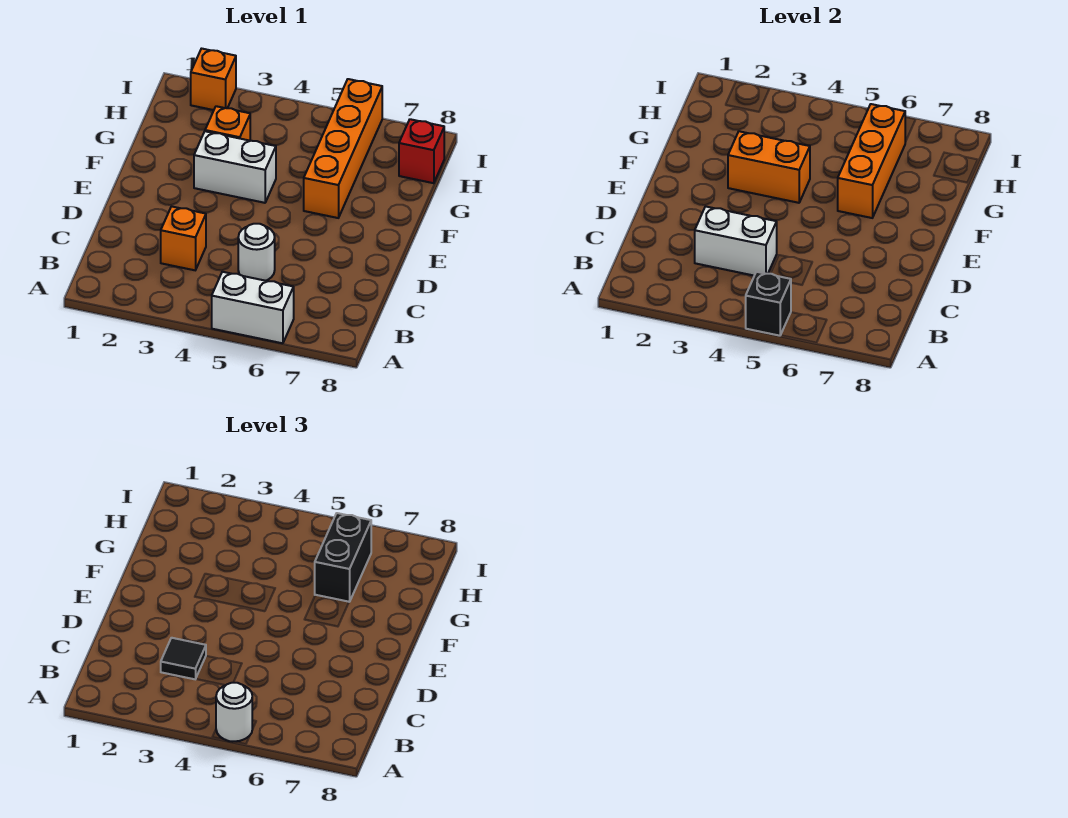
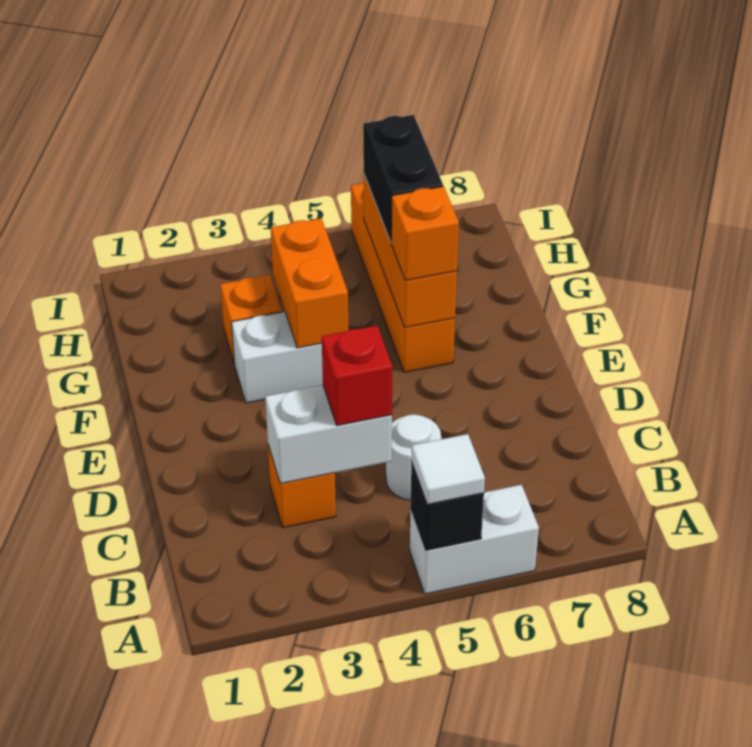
white 1x1 round brick [216,683,252,742] -> white 1x1 tile [411,434,485,504]
black 1x1 tile [161,638,206,679] -> none
orange 1x2 brick [728,131,810,203] -> orange 1x2 brick turned to [271,218,348,348]
red 1x1 brick [399,119,444,183] -> red 1x1 brick moved to [322,326,392,425]
orange 1x1 brick [191,49,236,110] -> orange 1x1 brick moved to [391,186,459,280]

